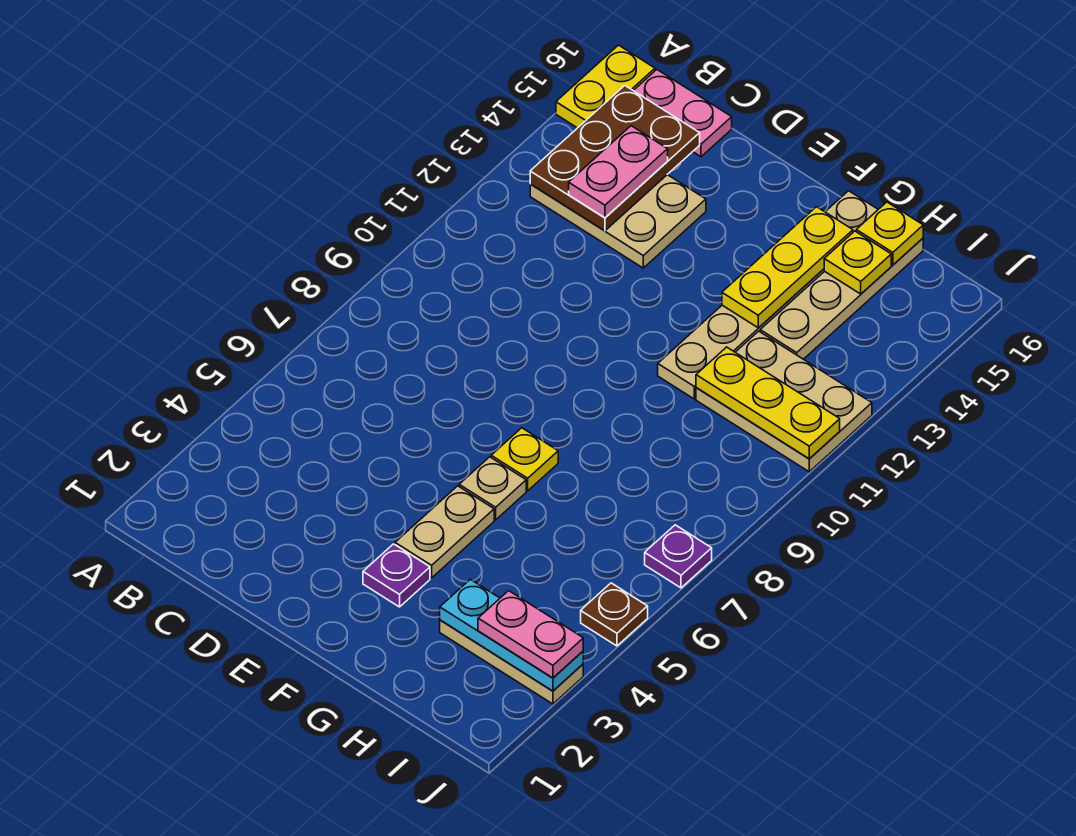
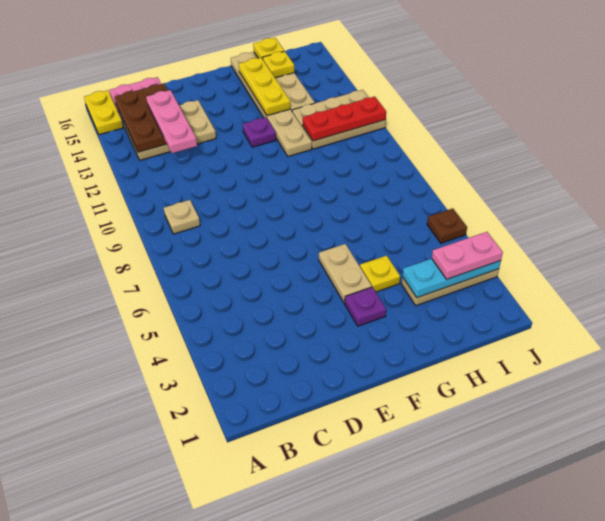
pink 1x2 plate [569,126,668,218] -> pink 1x3 plate [146,90,197,153]
tan 1x1 plate [459,457,526,520] -> tan 1x1 plate moved to [164,200,200,234]
yellow 1x1 plate [491,428,558,491] -> yellow 1x1 plate moved to [360,256,400,292]
yellow 1x3 plate [696,347,840,459] -> red 1x3 plate [303,97,386,141]
purple 1x1 plate [645,525,712,588] -> purple 1x1 plate moved to [243,117,276,147]

